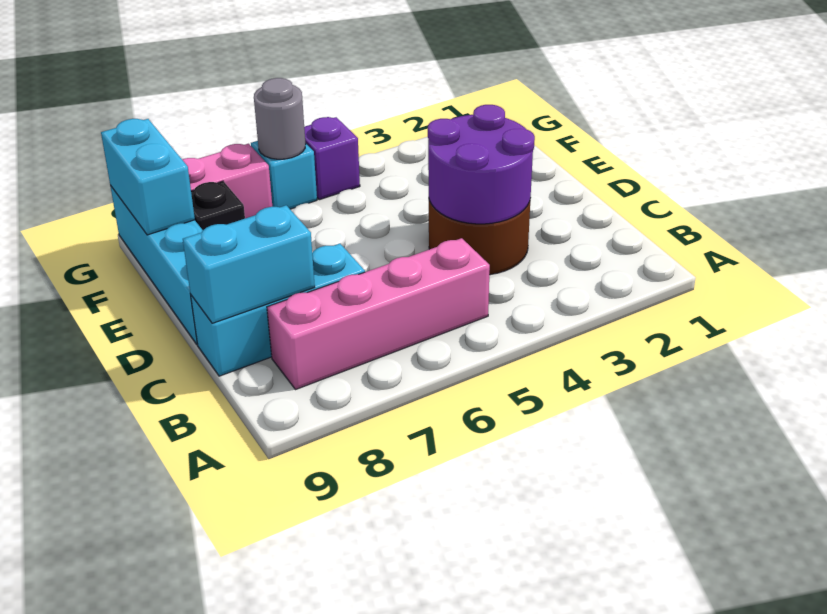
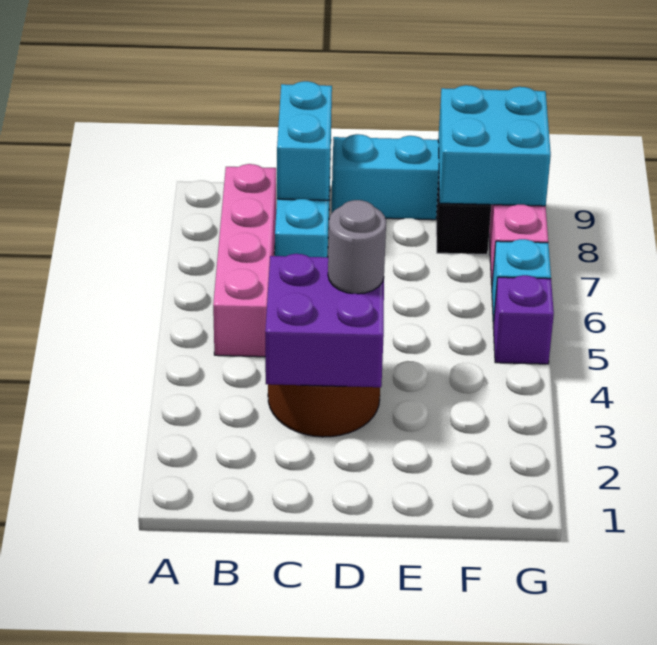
purple 2x2 round brick [428,105,535,224] -> purple 2x2 brick [265,254,384,387]
cyan 1x2 brick [101,119,195,235] -> cyan 2x2 brick [438,85,551,206]
grey 1x1 round brick [254,78,306,159] -> grey 1x1 round brick moved to [328,200,386,294]

